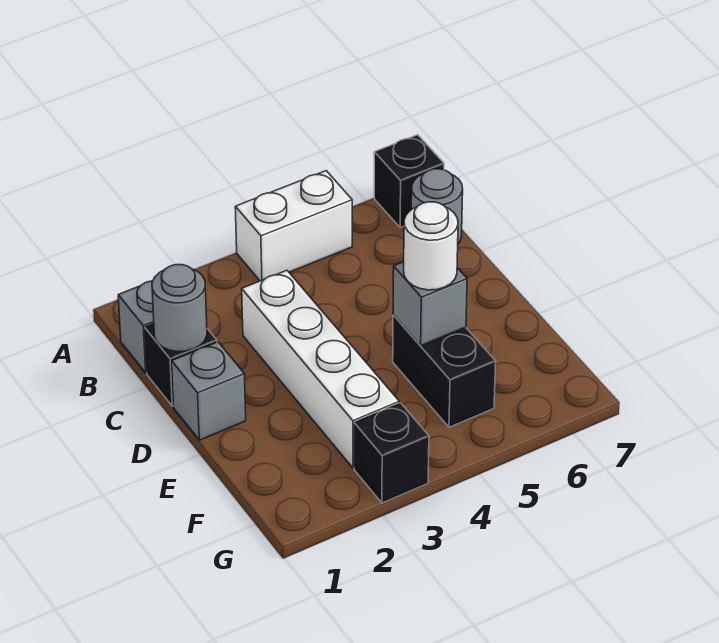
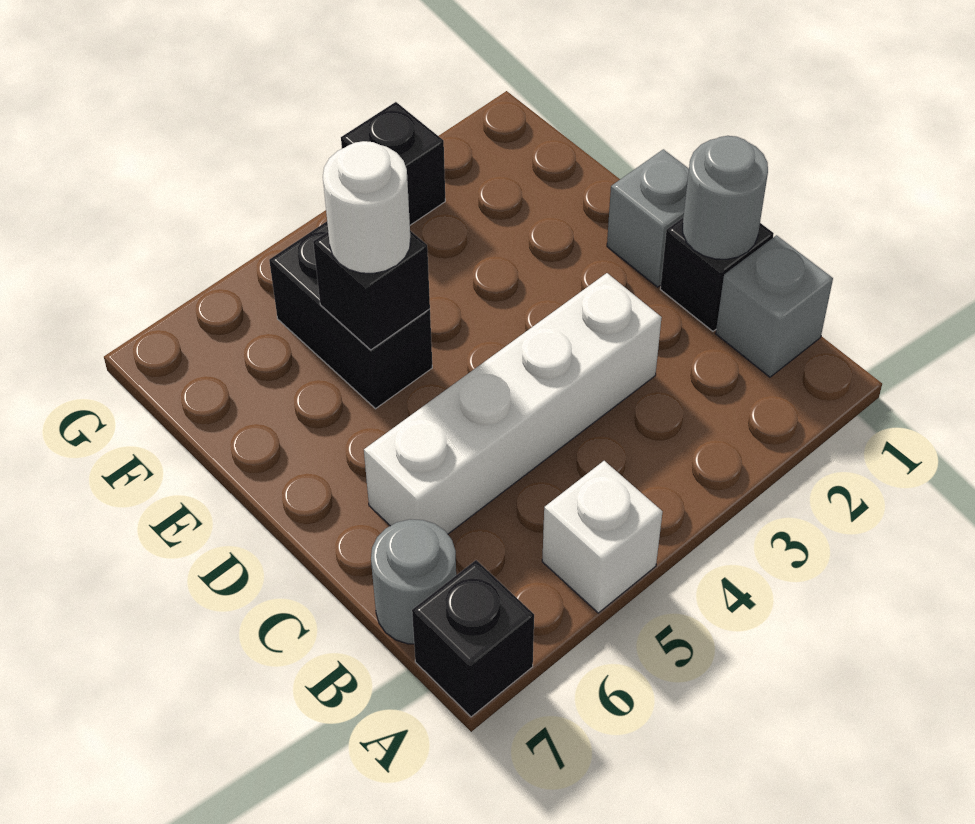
white 1x2 brick [235,171,352,281] -> white 1x1 brick [542,461,662,613]
white 1x4 brick [242,270,399,468] -> white 1x4 brick turned to [364,273,662,534]
grey 1x1 brick [393,262,467,346] -> black 1x1 brick [313,231,430,350]

